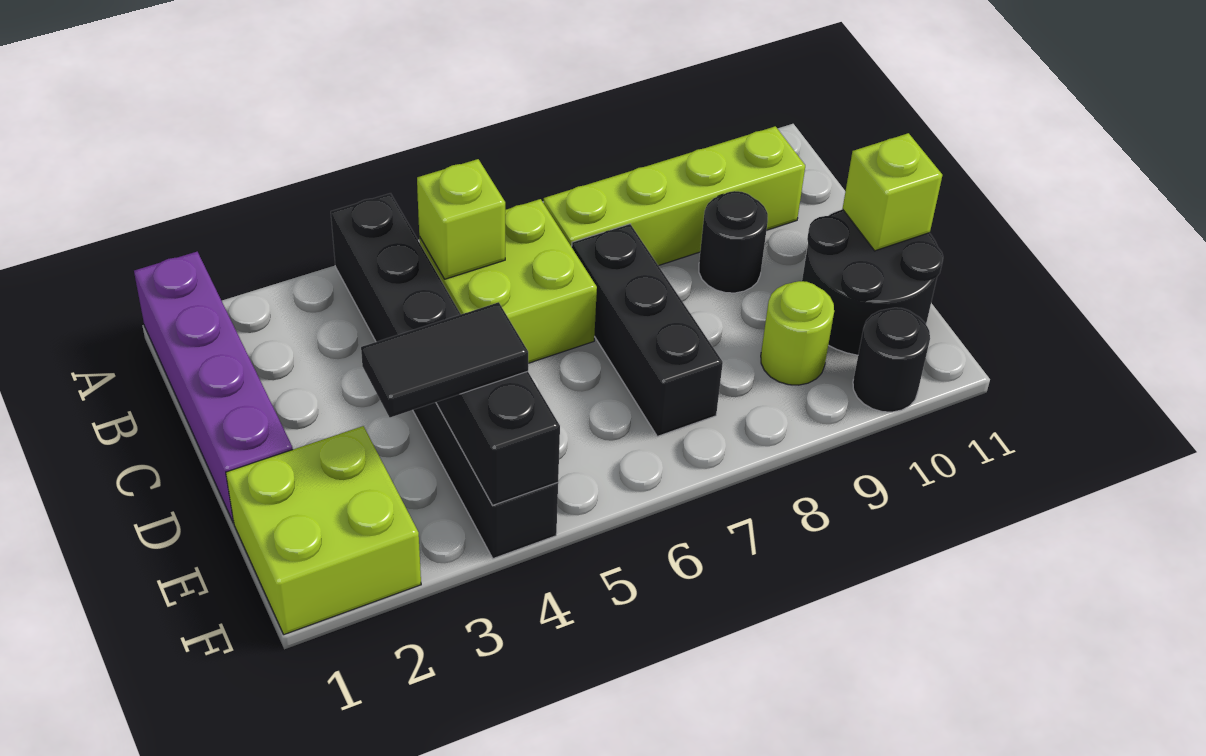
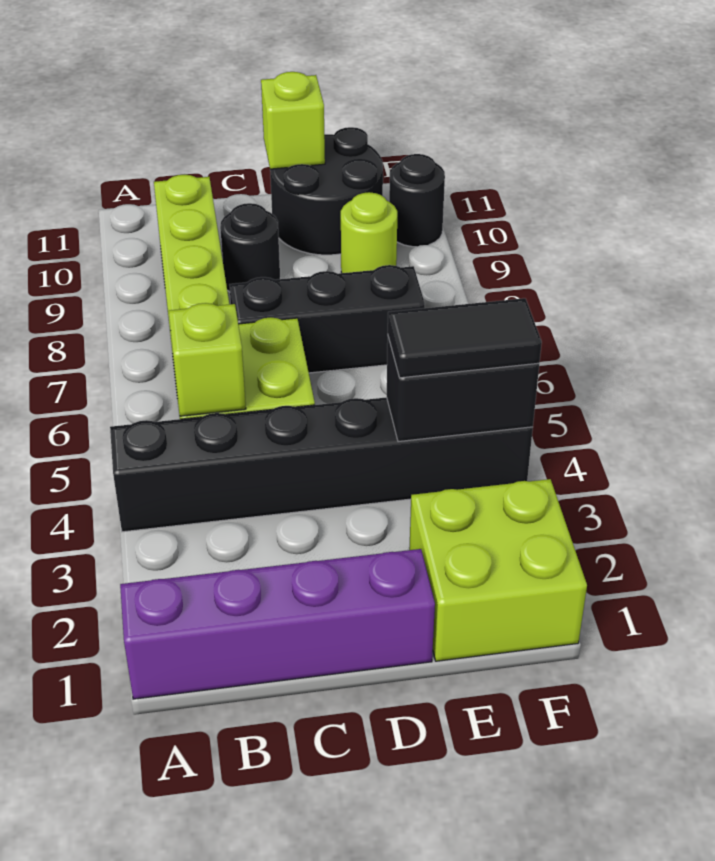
black 1x2 tile [361,302,528,417] -> black 1x2 tile turned to [388,298,542,378]

